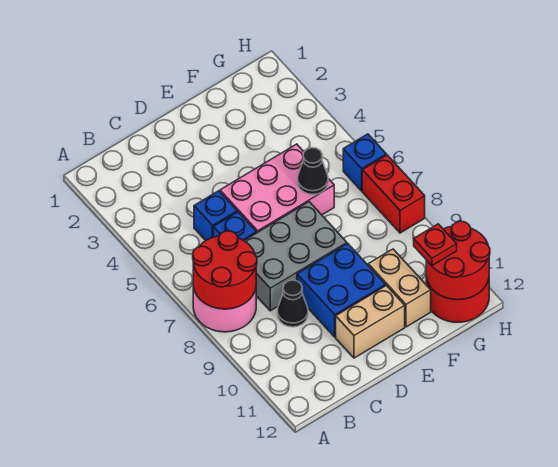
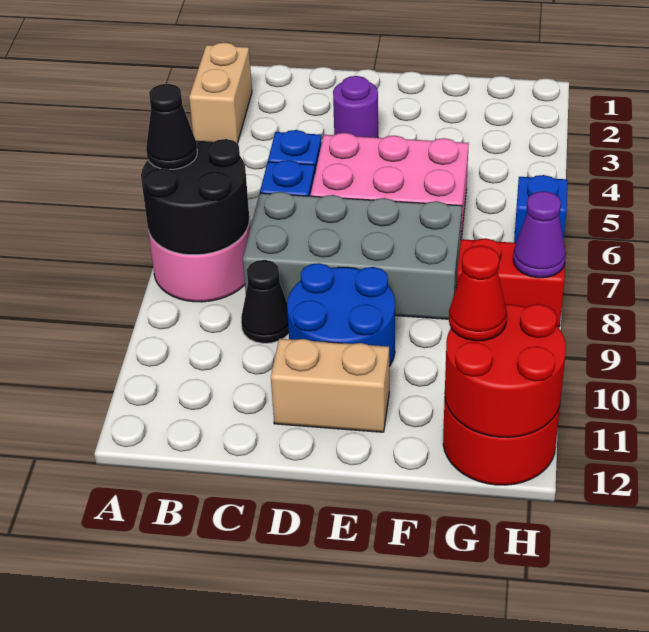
red 2x2 round brick [193,231,257,309] -> black 2x2 round brick [141,139,249,255]
grey 2x3 brick [244,202,347,311] -> grey 2x4 brick [243,192,462,319]
none -> purple 1x1 round brick [333,76,378,138]
blue 2x2 brick [297,244,385,337] -> blue 2x2 round brick [287,263,395,366]
black 1x1 cone [297,148,328,194] -> black 1x1 cone moved to [146,84,197,170]
tan 1x2 brick [368,249,431,327] -> tan 1x2 brick moved to [189,42,252,143]
red 1x1 plate [414,224,457,266] -> red 1x1 cone [449,246,507,341]
red 1x2 brick [362,155,425,233] -> red 1x2 brick turned to [457,238,566,327]
none -> purple 1x1 cone [513,191,566,278]

